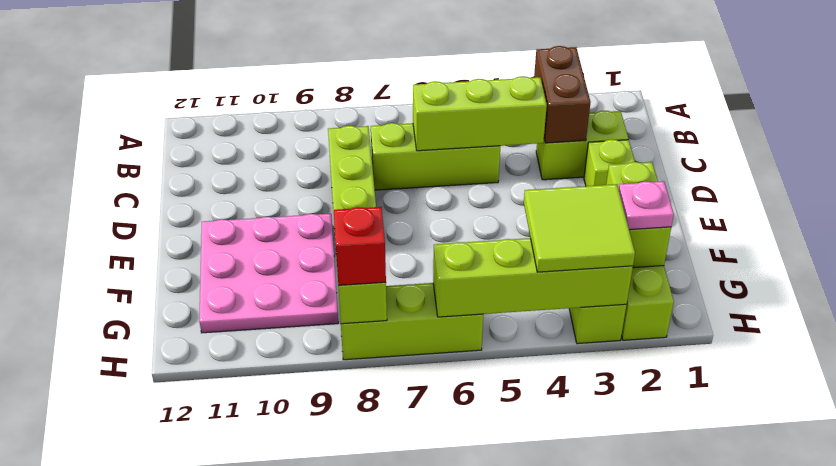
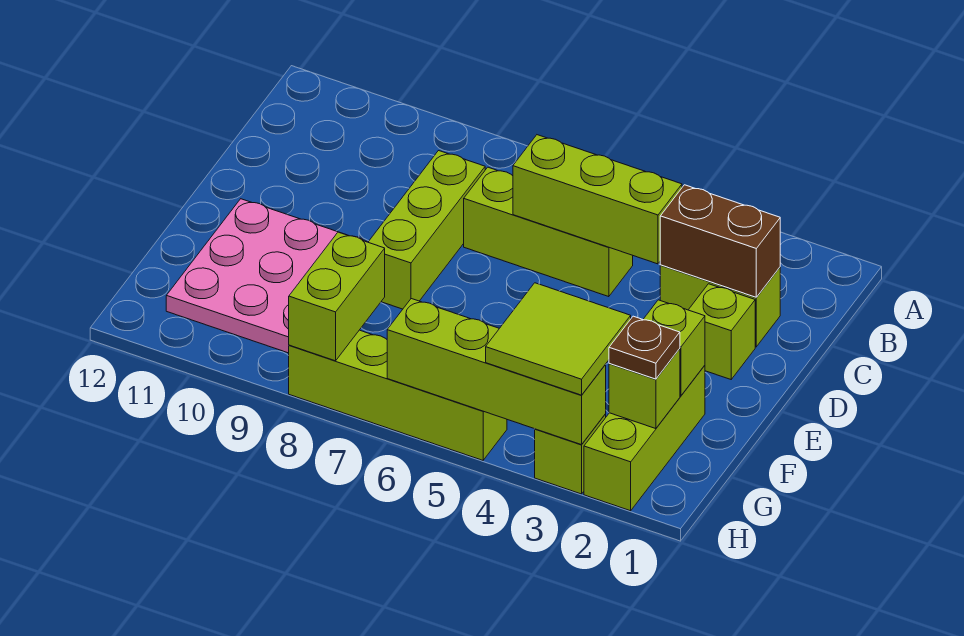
brown 1x2 brick [534,46,591,143] -> brown 1x2 brick turned to [660,185,780,297]
pink 1x1 plate [619,181,674,230] -> brown 1x1 plate [609,316,680,379]
lime 1x3 brick [341,283,483,360] -> lime 1x4 brick [289,330,507,460]
red 1x1 brick [334,207,386,285] -> none

